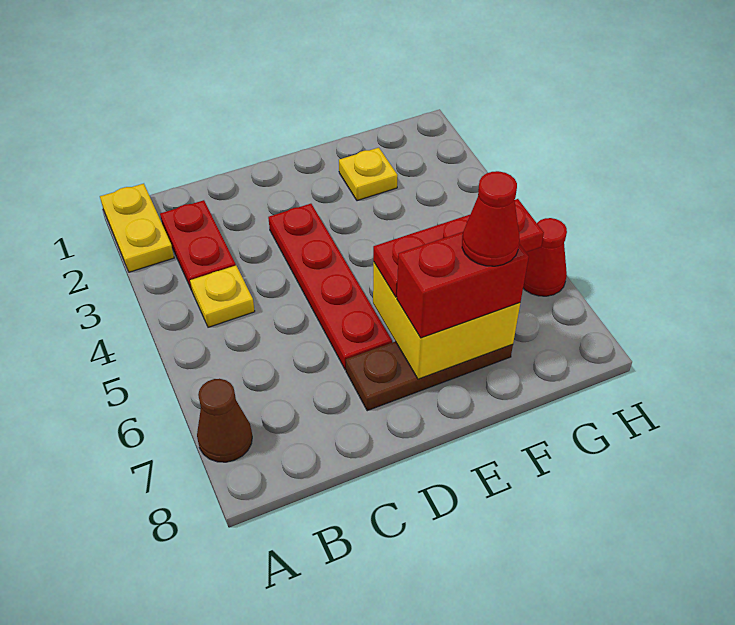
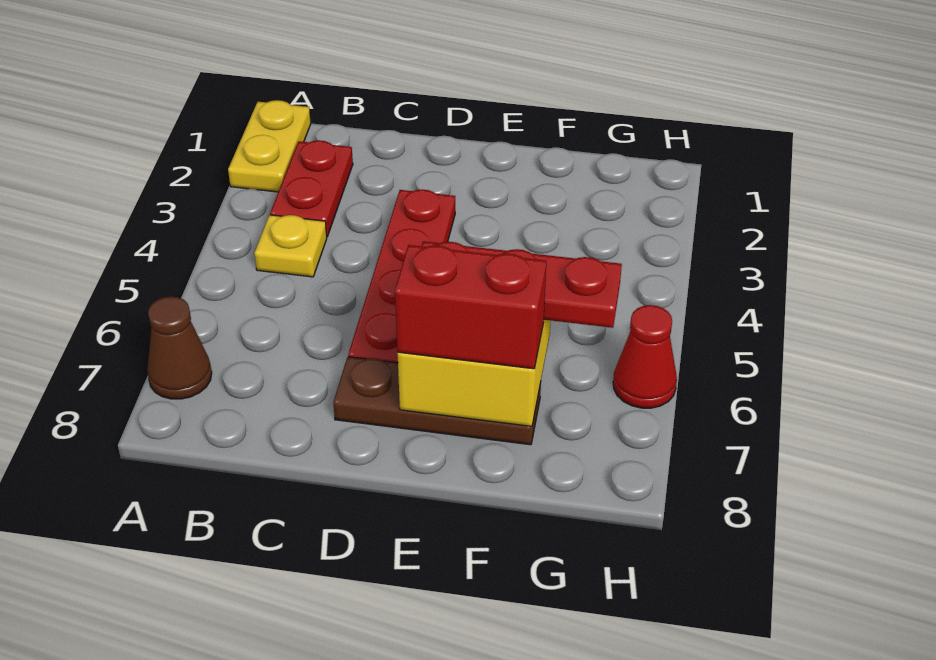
yellow 1x1 plate [339,148,398,201] -> none
red 1x1 cone [462,171,520,266] -> none

